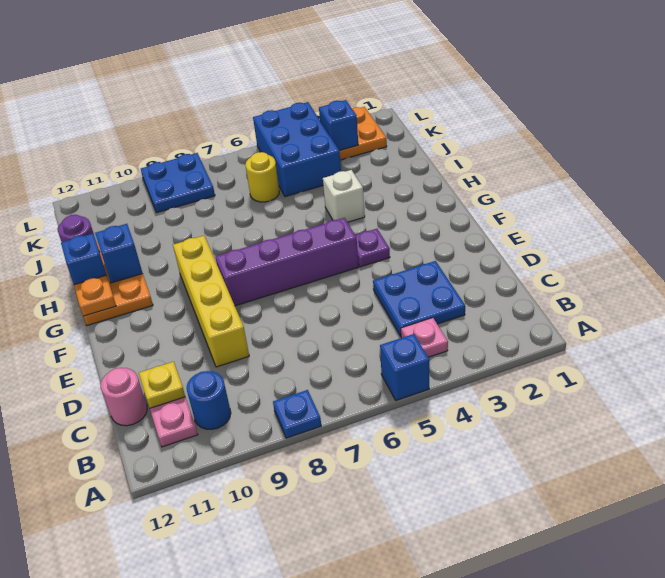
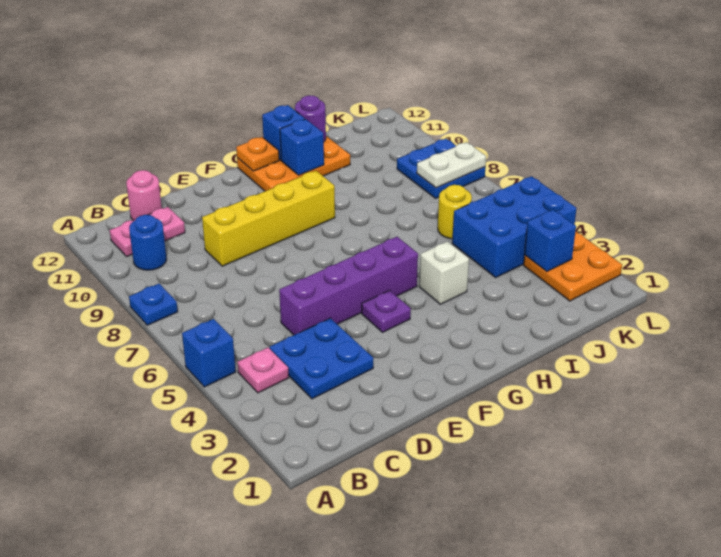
yellow 1x1 plate [139,362,185,408] -> none
purple 1x4 brick [216,218,359,306] -> purple 1x4 brick turned to [279,237,418,335]
none -> white 1x2 plate [417,142,486,188]

